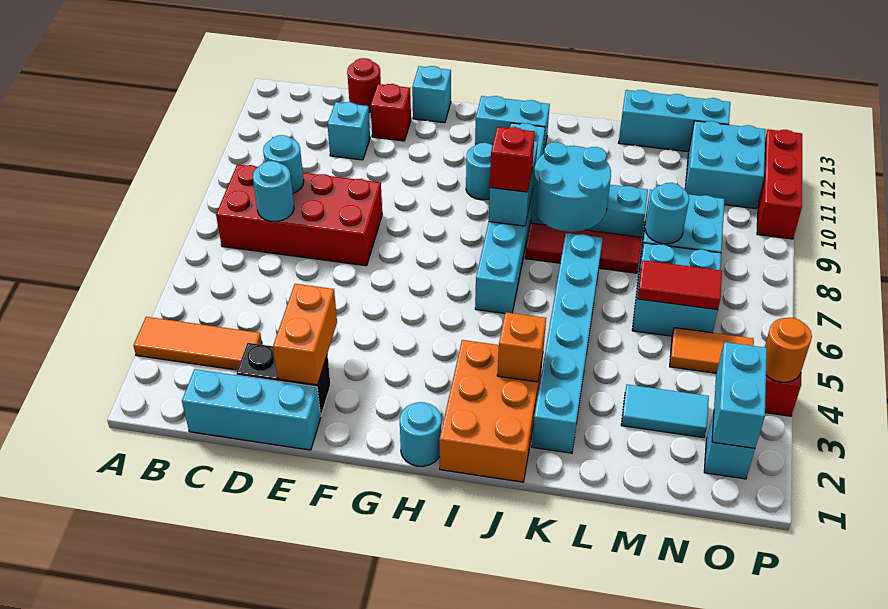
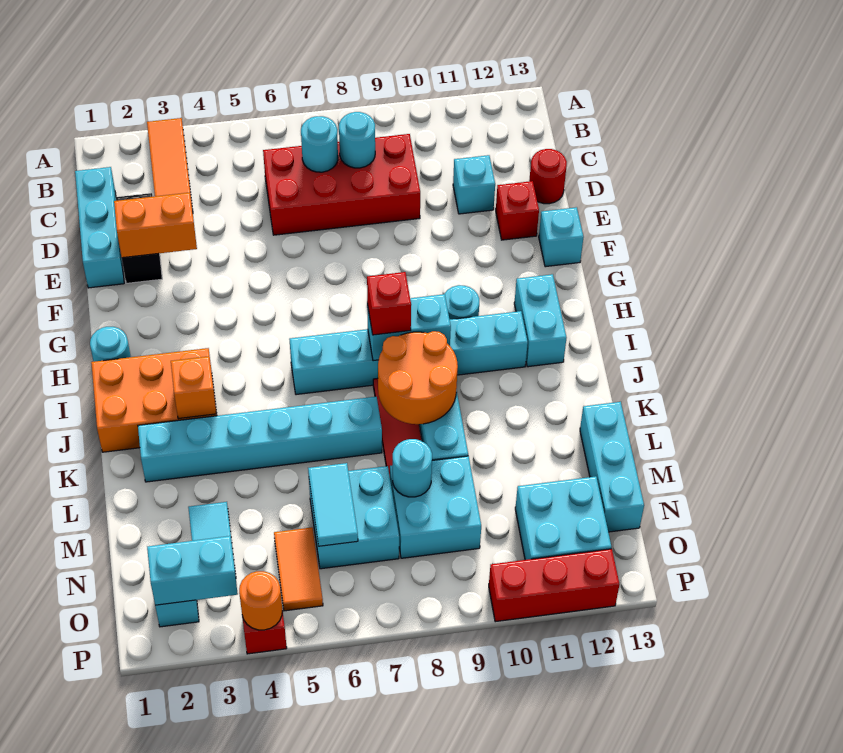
red 2x4 brick [216,164,382,266] -> red 2x4 brick turned to [263,134,420,235]
cyan 2x2 round brick [532,142,611,232] -> orange 2x2 round brick [378,331,458,424]
red 1x2 tile [637,260,722,310] -> cyan 1x2 tile [308,463,358,546]

